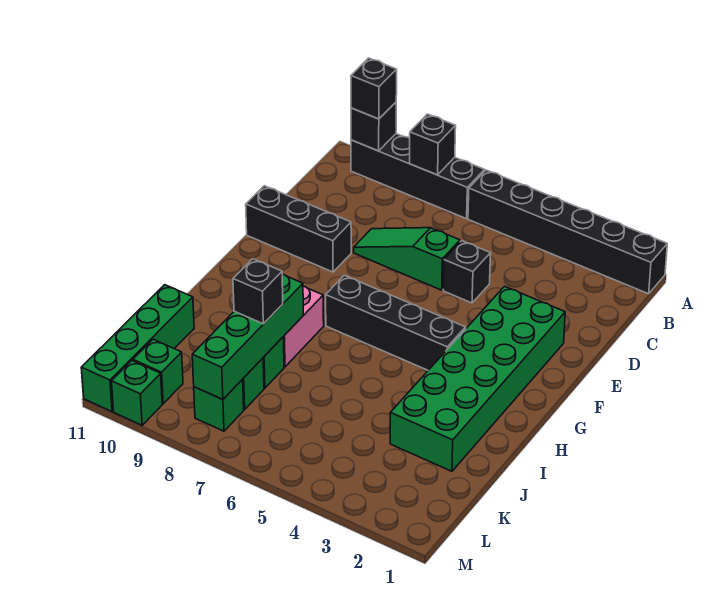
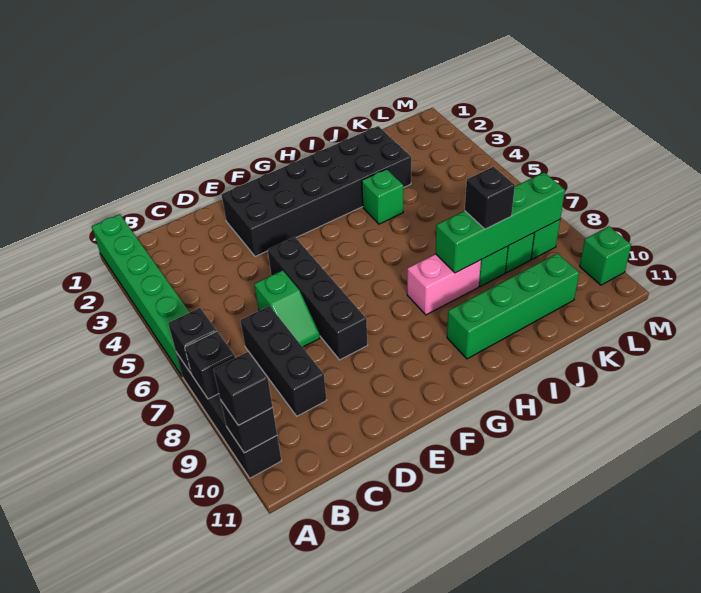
black 1x6 brick [468,170,667,294] -> green 1x6 brick [92,214,190,376]
black 1x1 brick [443,241,491,303] -> black 1x1 brick moved to [168,308,217,373]
green 1x3 slope [354,228,460,290] -> green 1x2 slope [254,270,320,347]
green 2x6 brick [390,286,565,471] -> black 2x6 brick [221,126,411,257]
black 1x3 brick [246,186,351,272] -> black 1x3 brick moved to [240,306,326,416]
black 1x4 brick [326,275,466,370] -> black 1x4 brick moved to [268,237,368,360]
green 1x4 brick [81,285,194,411] -> green 1x4 brick moved to [447,253,579,359]
green 1x1 brick [133,339,183,404] -> green 1x1 brick moved to [362,169,403,224]

